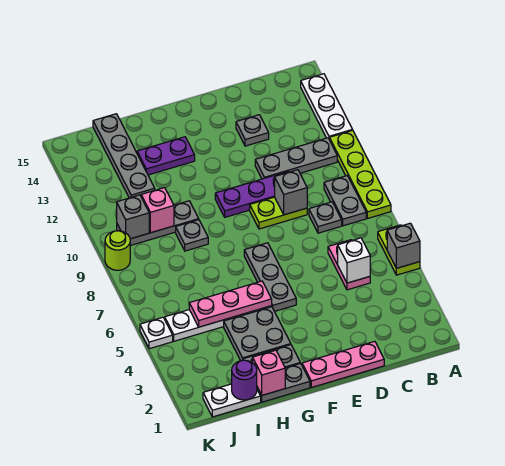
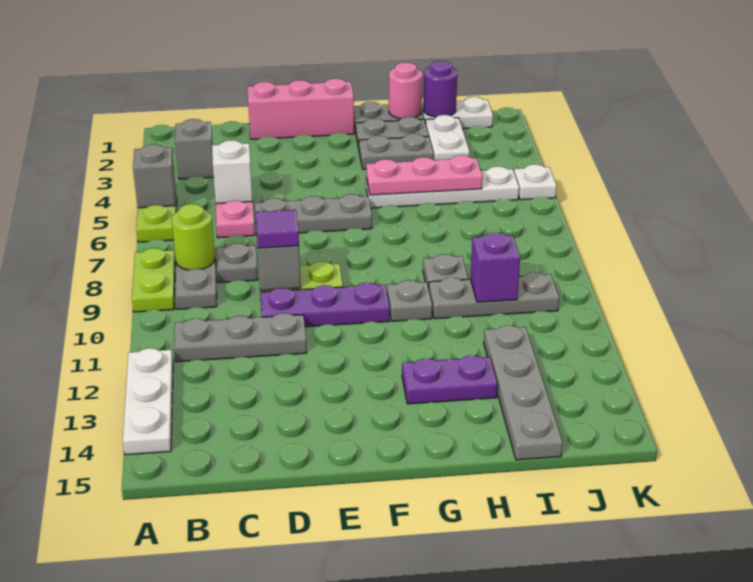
lime 1x4 plate [329,130,391,218] -> lime 1x2 plate [132,248,175,312]
pink 1x3 plate [302,341,384,387] -> pink 1x3 brick [247,78,354,139]
none -> purple 1x1 tile [255,210,299,248]
grey 1x1 plate [236,115,269,146] -> grey 1x1 plate moved to [387,280,432,321]
grey 1x3 plate [244,243,296,311] -> grey 1x3 plate turned to [255,194,372,233]
grey 2x2 plate [224,307,291,361] -> grey 1x2 plate [359,134,433,169]
pink 1x1 brick [253,350,285,395] -> pink 1x1 round brick [389,62,422,119]
none -> white 1x2 plate [426,115,470,160]
pink 1x1 brick [141,188,174,233] -> purple 1x1 brick [470,233,520,302]
grey 1x1 brick [117,195,149,239] -> grey 1x1 brick moved to [175,119,214,179]
lime 1x1 round brick [105,231,130,270] -> lime 1x1 round brick moved to [171,204,215,270]

